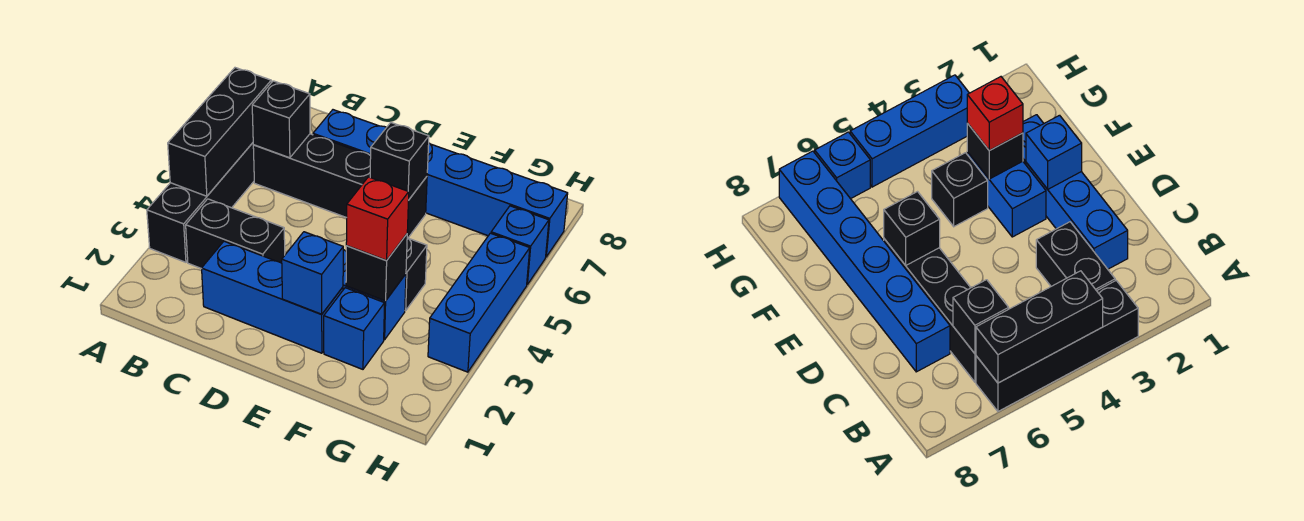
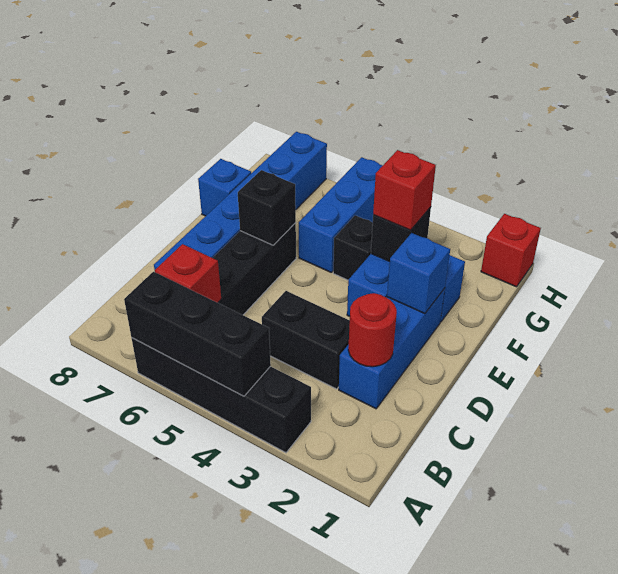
black 1x2 brick [186,199,285,269] -> black 1x2 brick turned to [262,291,350,389]
black 1x1 brick [252,81,310,158] -> red 1x1 brick [155,244,221,303]
none -> red 1x1 round brick [348,293,397,367]
none -> red 1x1 brick [481,214,541,287]
blue 1x3 brick [428,233,530,372] -> blue 1x3 brick turned to [299,157,383,273]
blue 1x1 brick [491,206,549,284] -> blue 1x1 brick moved to [198,159,251,216]

